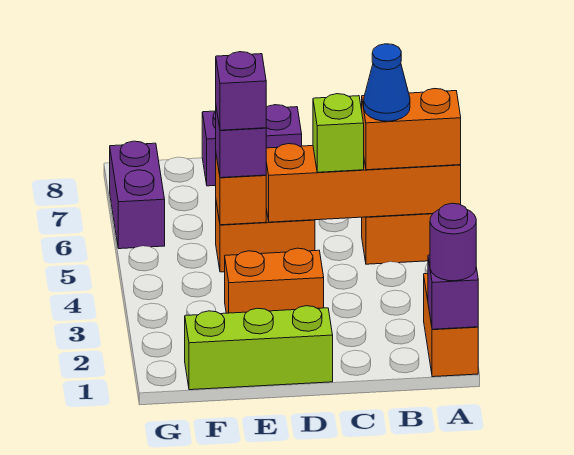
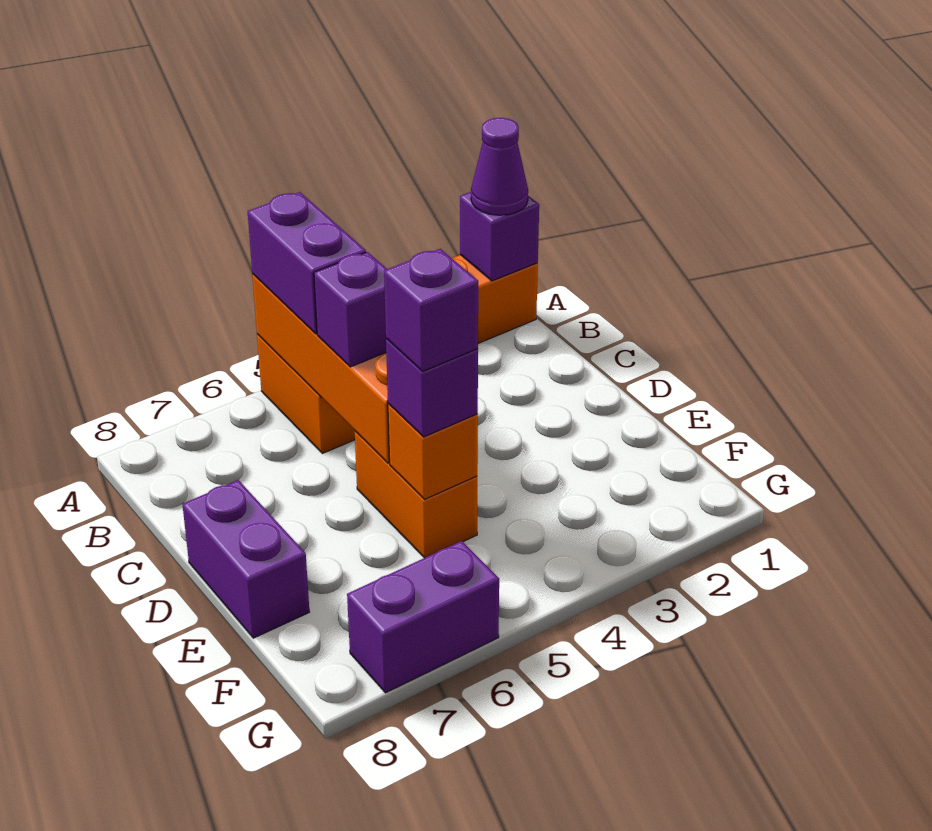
purple 1x1 round brick [430,203,476,281] -> purple 1x1 cone [471,118,528,215]
orange 1x2 brick [362,89,461,170] -> purple 1x2 brick [248,192,366,334]
blue 1x1 cone [364,44,410,121] -> none
lime 1x1 brick [313,94,364,172] -> purple 1x1 brick [314,252,387,367]
lime 1x3 brick [185,306,333,390] -> none
orange 1x2 brick [225,248,324,313] -> none

